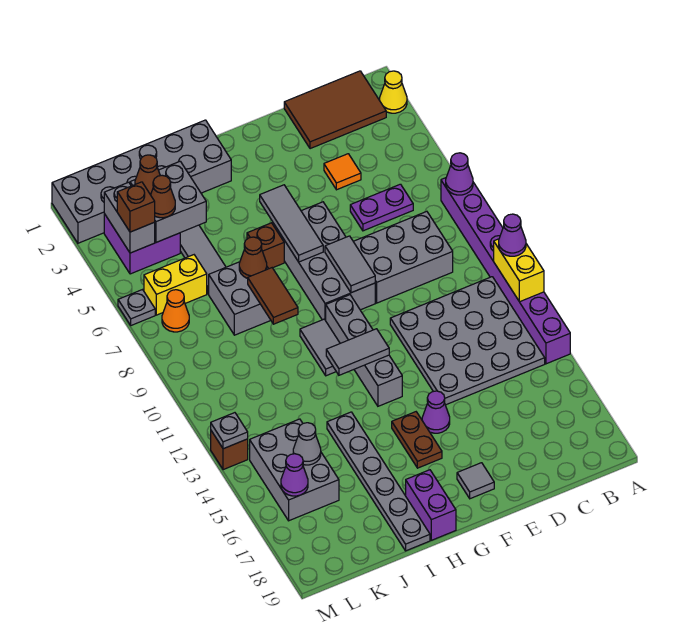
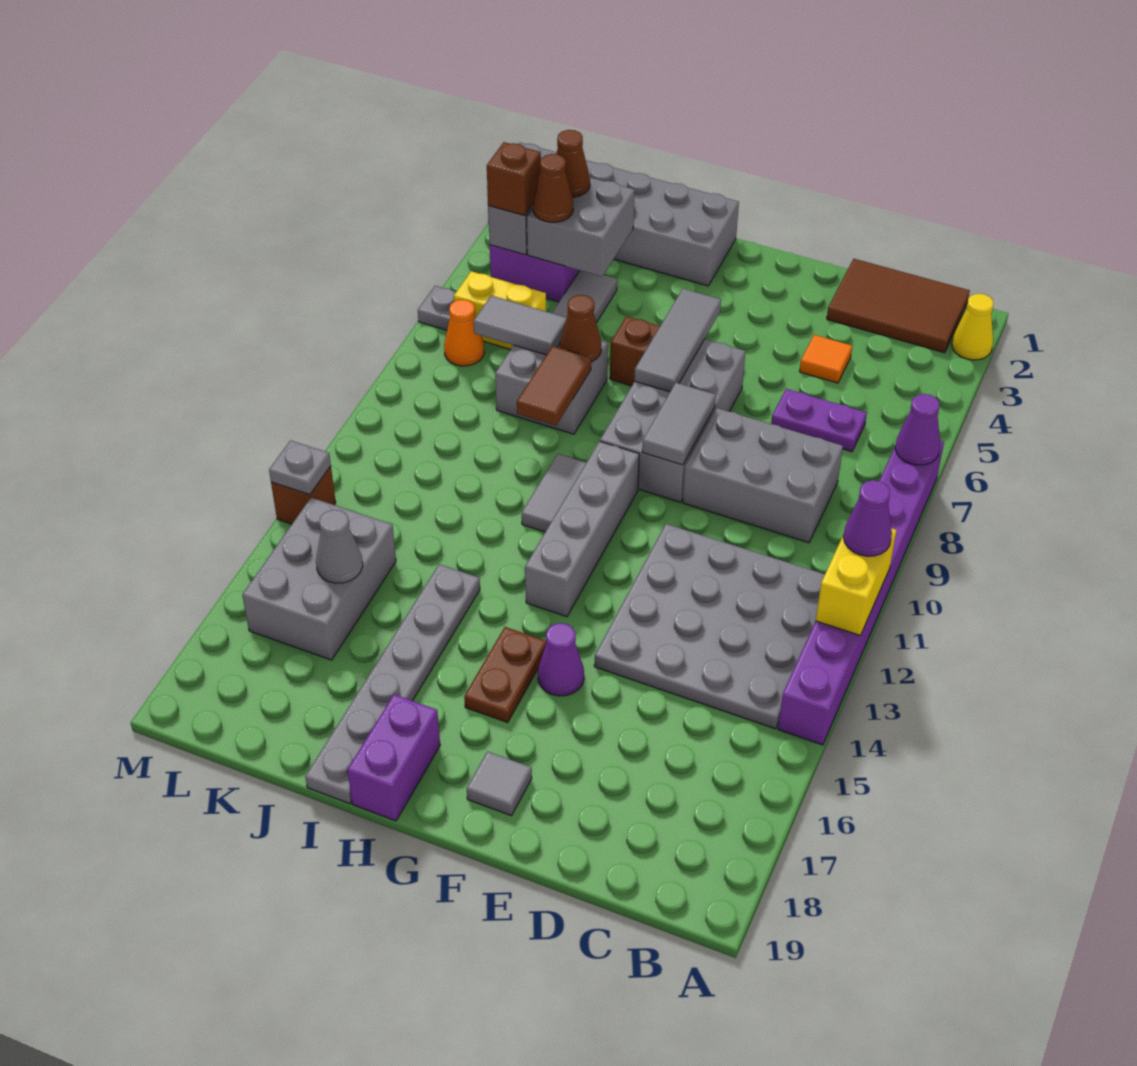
grey 1x2 tile [326,329,389,375] -> grey 1x2 tile moved to [473,296,567,355]
purple 1x1 cone [281,454,308,496] -> none

